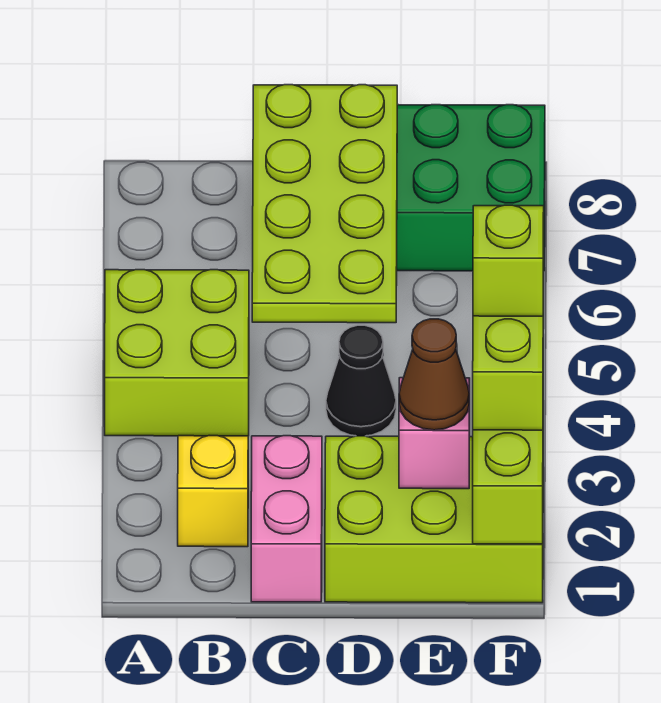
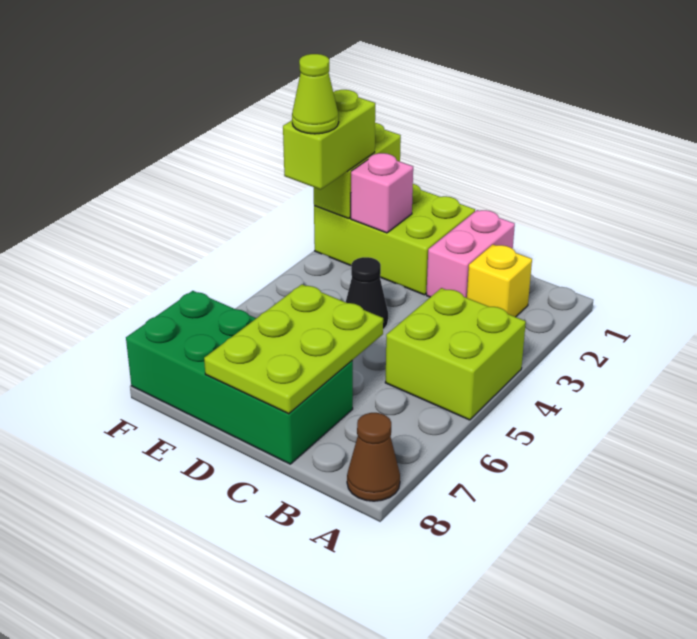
lime 2x4 plate [252,85,397,323] -> lime 2x3 plate [204,284,383,414]
brown 1x1 cone [399,319,469,430] -> brown 1x1 cone moved to [347,413,400,501]
lime 1x1 brick [473,205,544,316] -> lime 1x1 cone [292,54,339,134]

